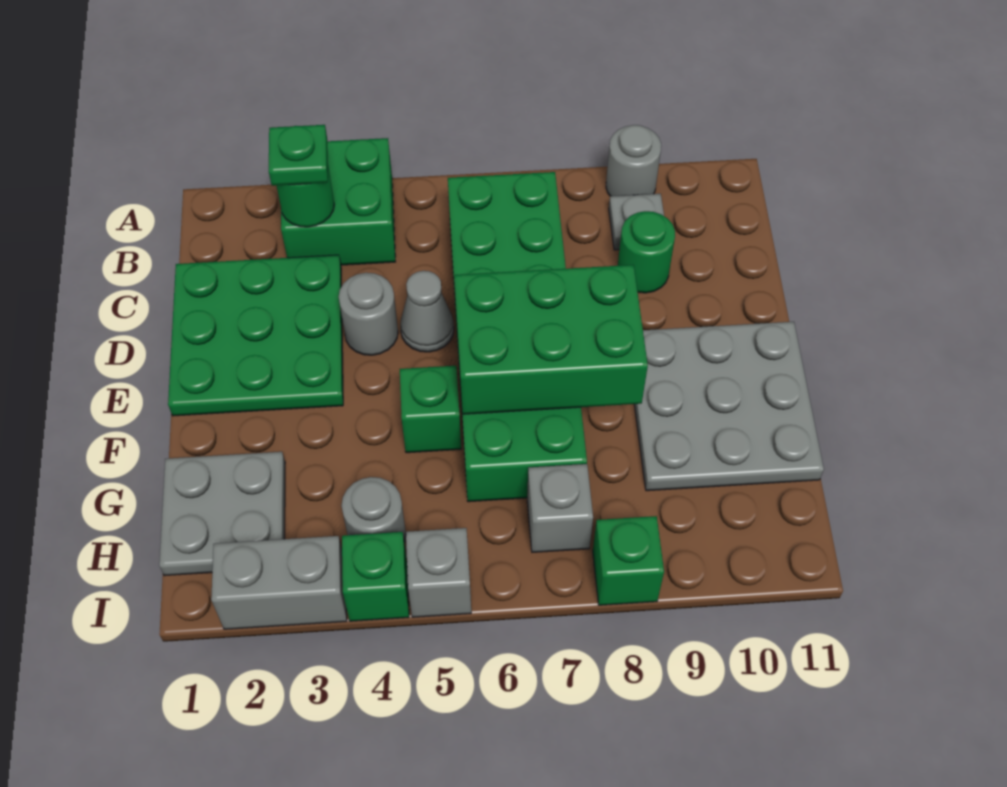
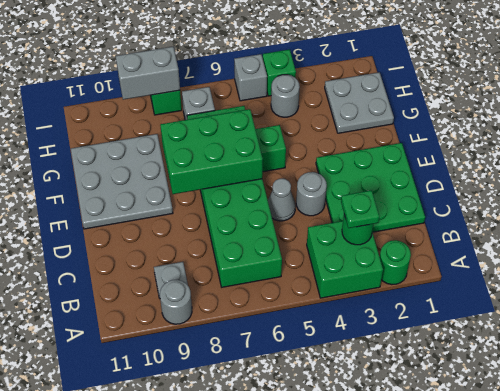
green 1x1 round brick [618,211,675,293] -> green 1x1 round brick moved to [380,240,411,285]
grey 1x2 brick [211,536,347,629] -> grey 1x2 brick moved to [116,47,180,100]

